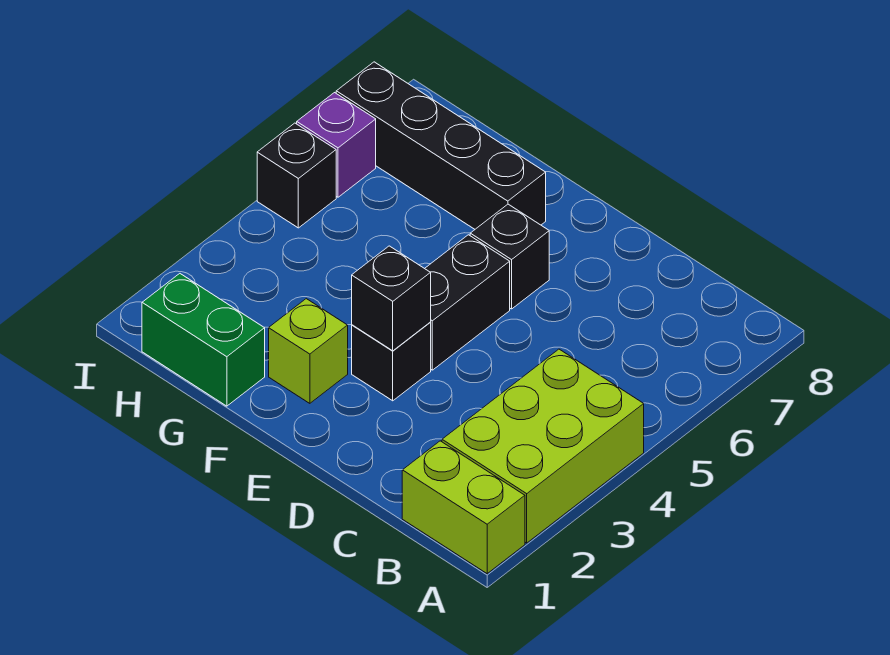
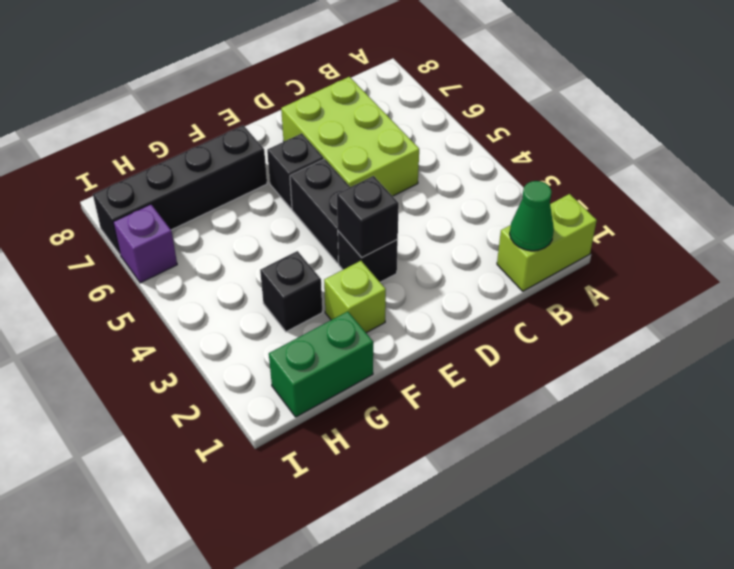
lime 2x3 brick [442,349,644,543] -> lime 2x3 brick moved to [281,77,419,196]
none -> green 1x1 cone [510,181,554,251]
black 1x1 brick [257,123,336,228] -> black 1x1 brick moved to [260,251,322,332]

